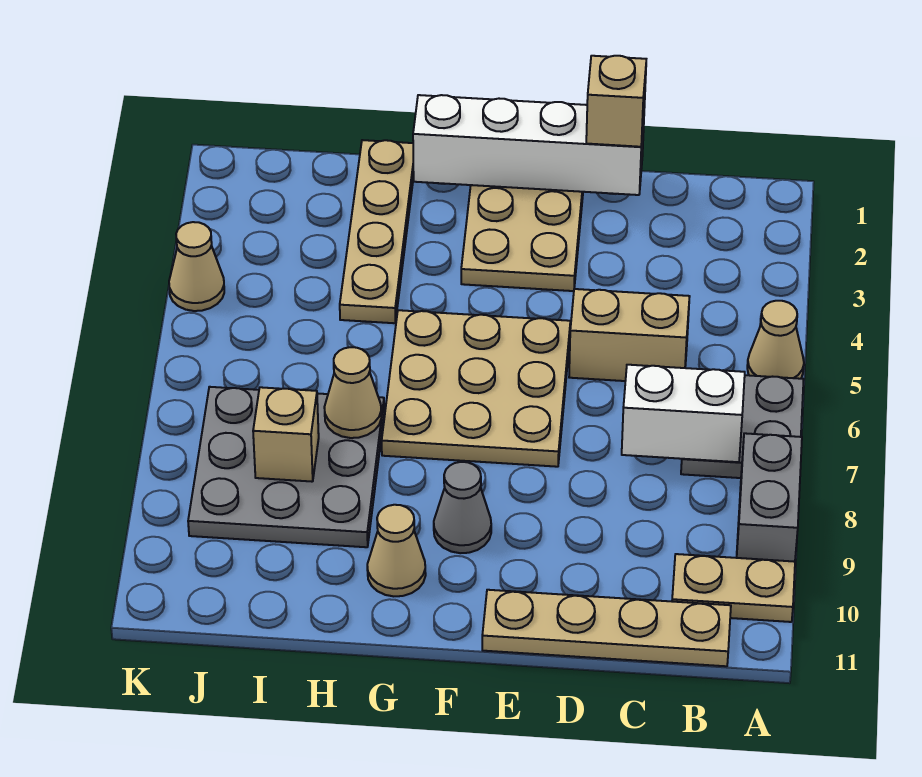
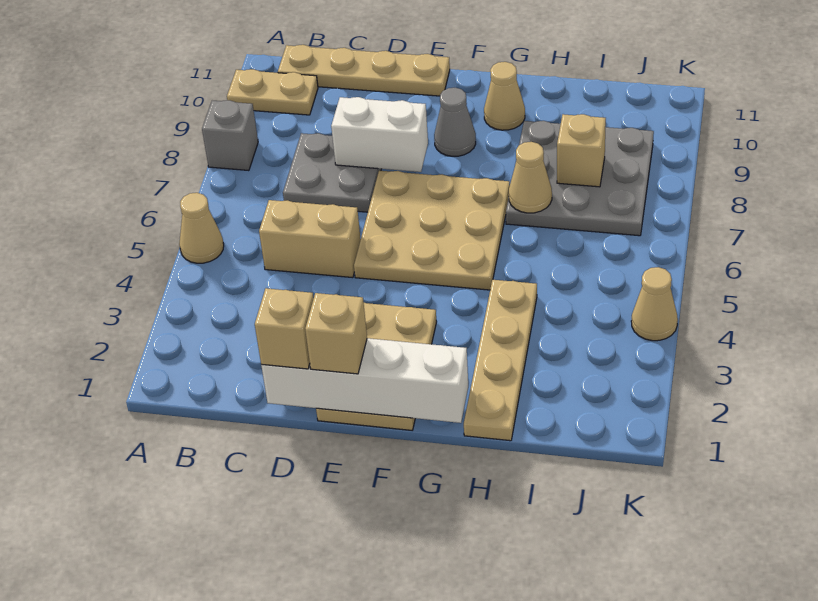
grey 2x2 plate [681,375,804,478] -> grey 2x2 plate moved to [283,133,381,212]
grey 1x2 brick [737,433,802,562] -> grey 1x1 brick [202,100,258,171]
white 1x2 brick [622,365,745,462] -> white 1x2 brick moved to [331,97,428,172]
none -> tan 1x1 brick [305,293,367,374]

